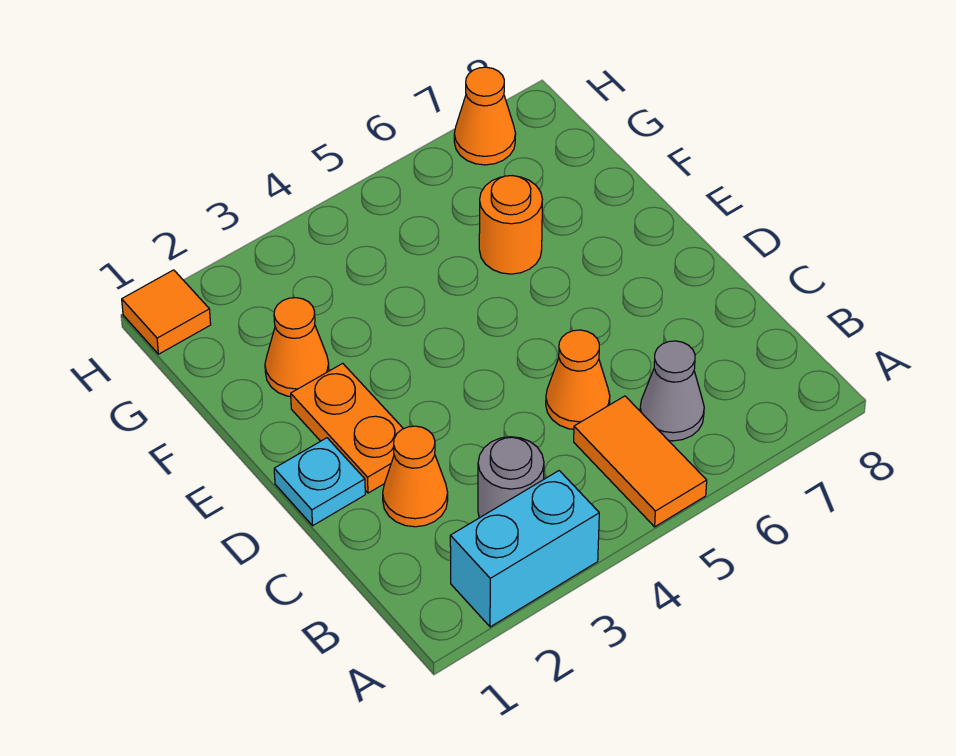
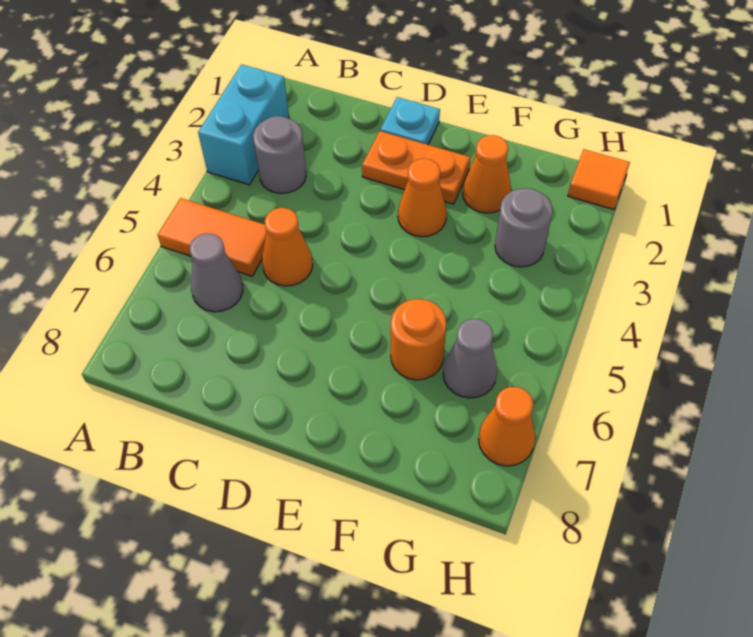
orange 1x1 cone [383,426,448,527] -> orange 1x1 cone moved to [398,159,447,237]
none -> grey 1x1 round brick [495,188,553,267]
none -> grey 1x1 cone [443,319,497,398]

